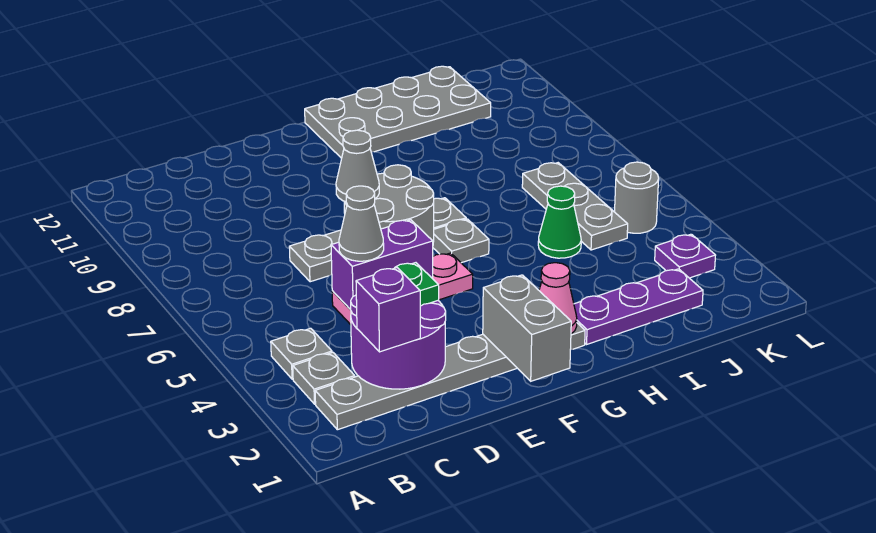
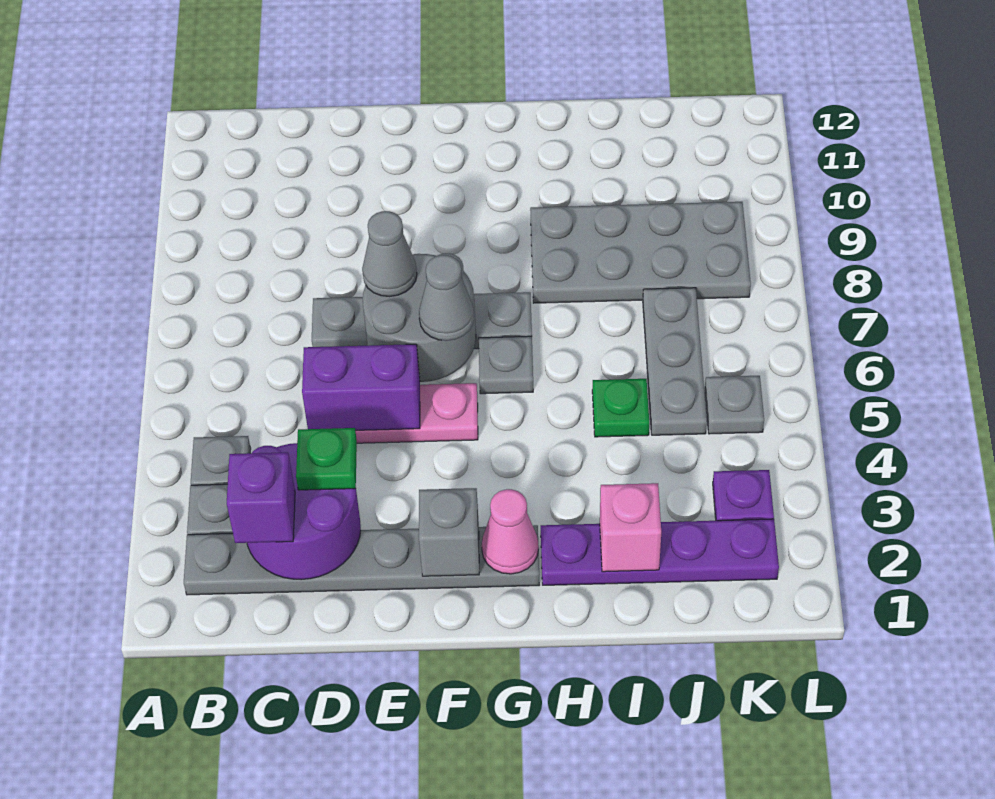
grey 1x1 cone [339,186,384,261] -> grey 1x1 cone moved to [419,255,474,341]
grey 1x2 brick [483,275,571,381] -> grey 1x1 brick [419,488,479,576]
grey 2x4 plate [305,66,491,158] -> grey 2x4 plate moved to [530,202,751,303]
purple 1x3 plate [574,269,703,344] -> purple 1x4 plate [541,519,779,585]
none -> pink 1x1 brick [600,483,661,572]
green 1x1 cone [538,186,581,258] -> green 1x1 plate [592,379,649,437]
grey 1x1 round brick [615,162,659,233] -> grey 1x1 plate [705,376,764,434]

